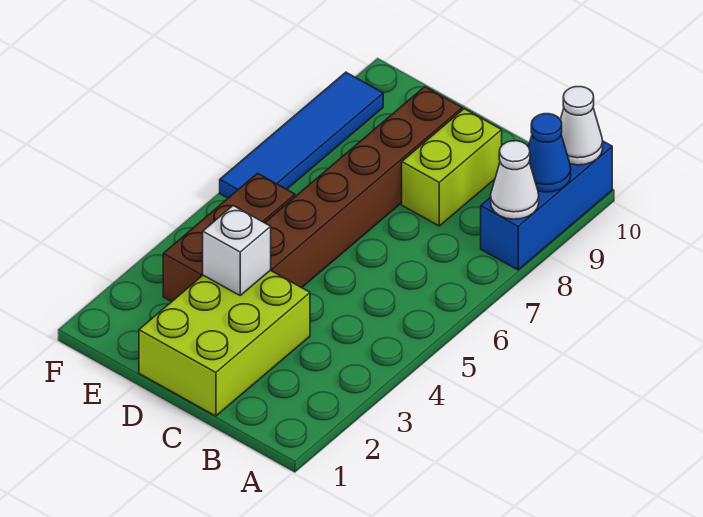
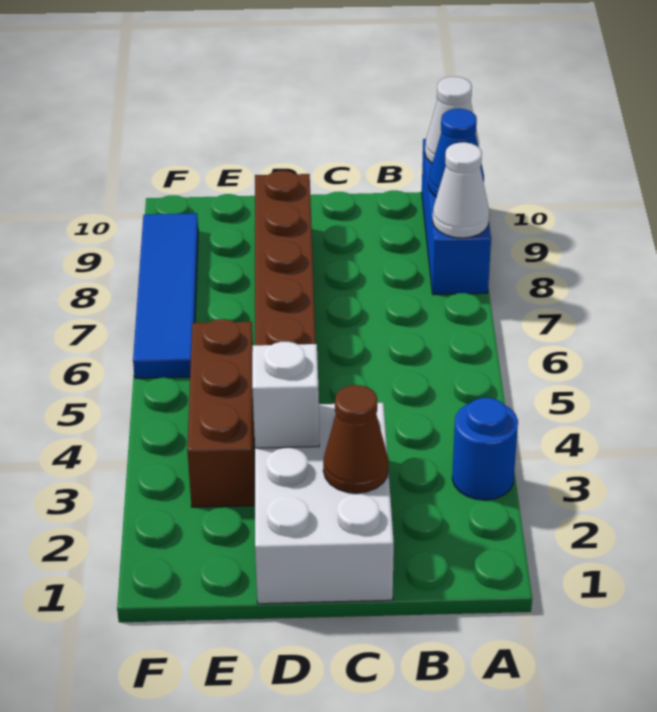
none -> blue 1x1 round brick [452,398,518,500]
lime 2x3 brick [139,270,310,416] -> white 2x3 brick [255,403,394,604]
none -> brown 1x1 cone [323,385,389,493]
lime 1x2 brick [402,109,502,226] -> none

